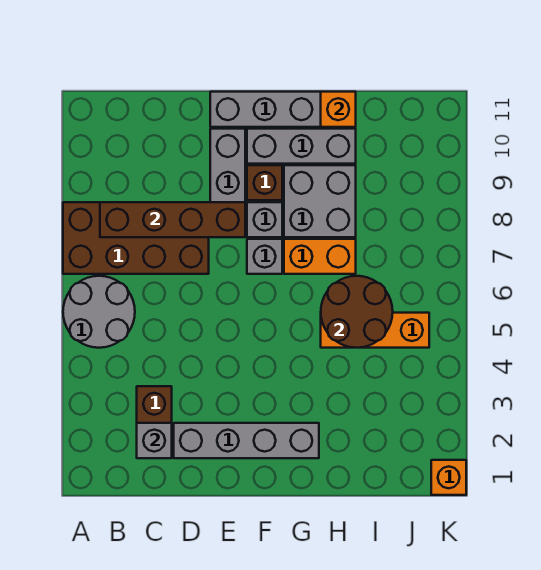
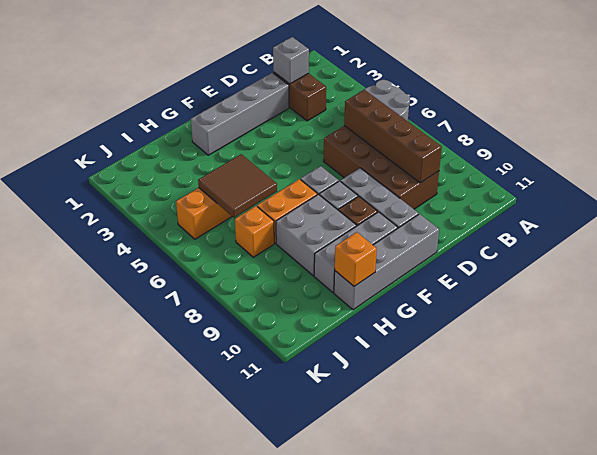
brown 2x4 brick [63,202,209,274] -> brown 2x4 brick turned to [324,126,439,209]
brown 1x4 brick [100,202,245,237] -> brown 1x4 brick turned to [344,90,442,183]
brown 2x2 round brick [321,276,393,348] -> brown 2x2 tile [198,154,277,218]
orange 1x1 brick [431,460,466,495] -> orange 1x1 brick moved to [235,206,274,257]

